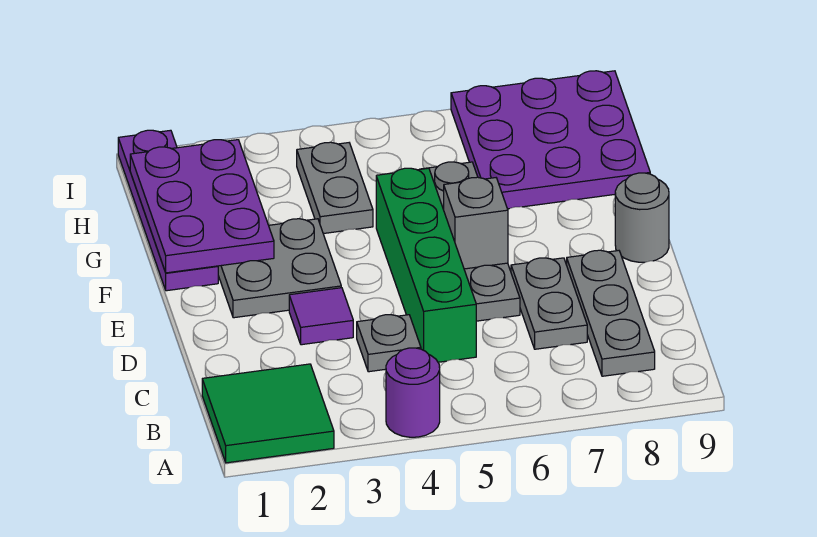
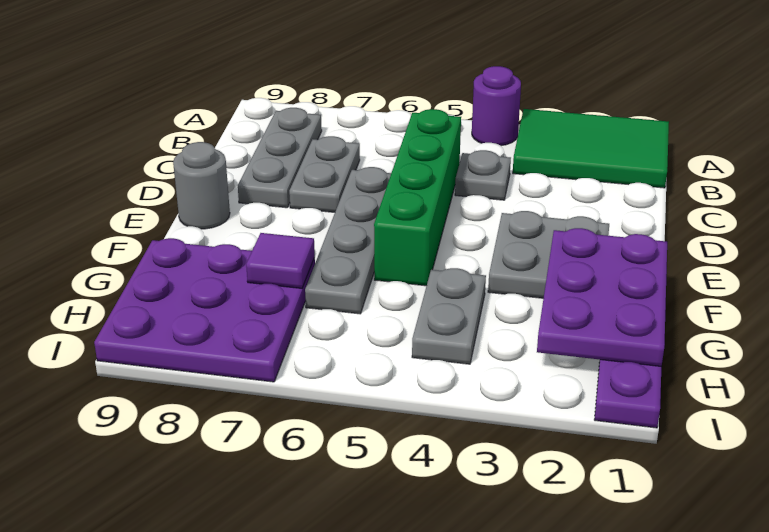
green 2x2 tile [202,364,334,463] -> green 2x3 tile [513,109,669,188]
purple 1x1 tile [289,288,353,345] -> purple 1x1 tile moved to [246,233,315,288]
grey 1x1 brick [444,177,508,269] -> none

